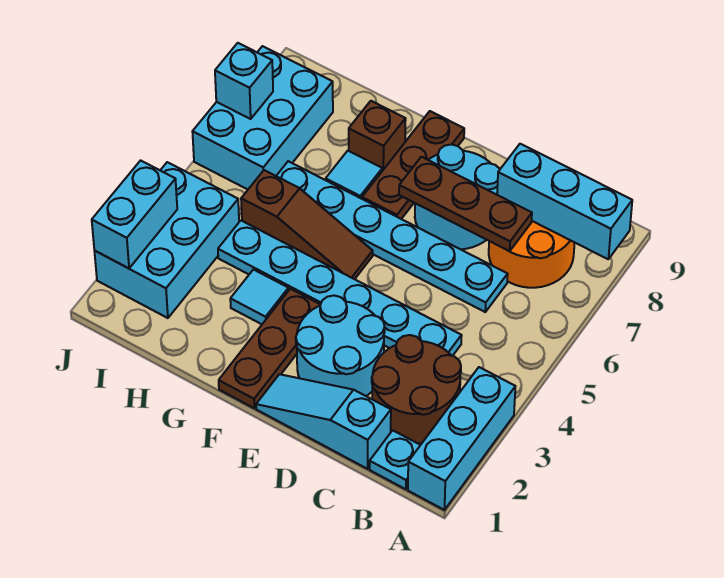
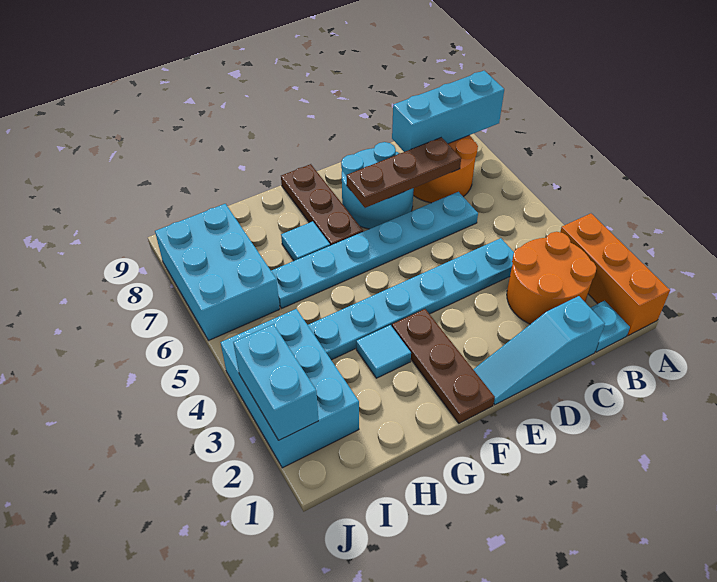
cyan 1x3 brick [408,367,515,510] -> orange 1x3 brick [560,214,670,336]
brown 2x2 round brick [372,335,461,443] -> orange 2x2 round brick [507,232,596,324]
cyan 2x2 round brick [296,296,385,396] -> none
brown 1x3 slope [241,170,373,279] -> none
brown 1x1 brick [349,101,406,171] -> none
cyan 1x1 brick [215,43,273,119] -> none

